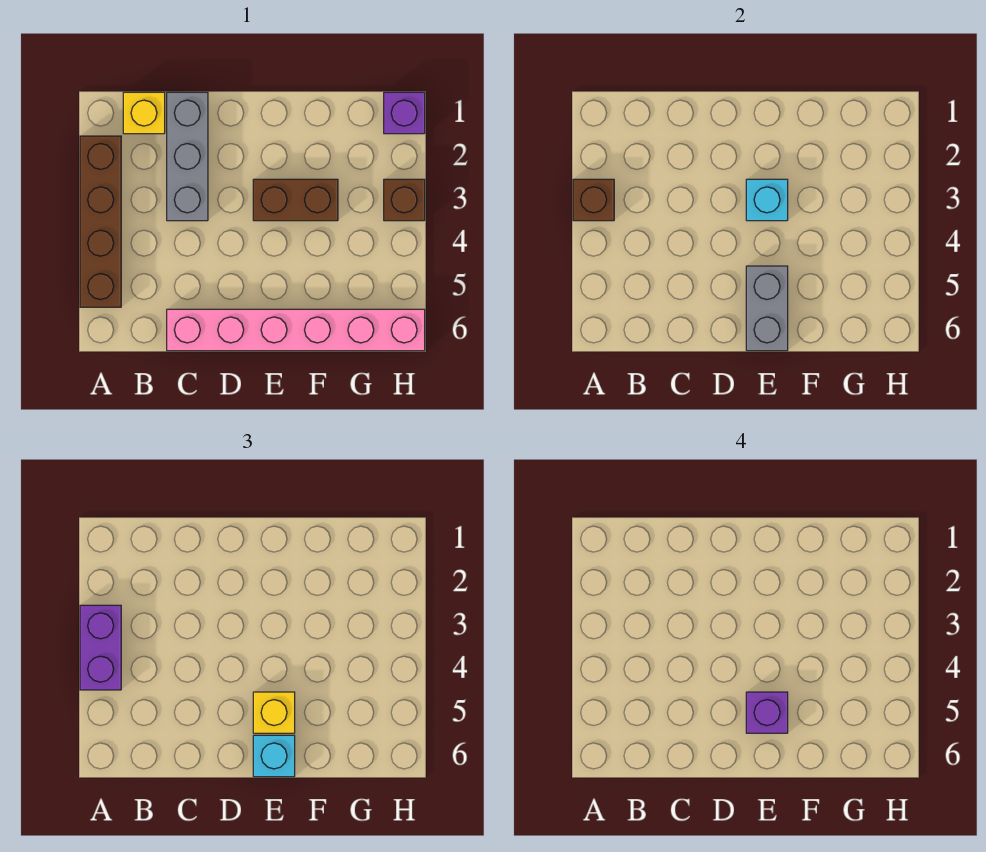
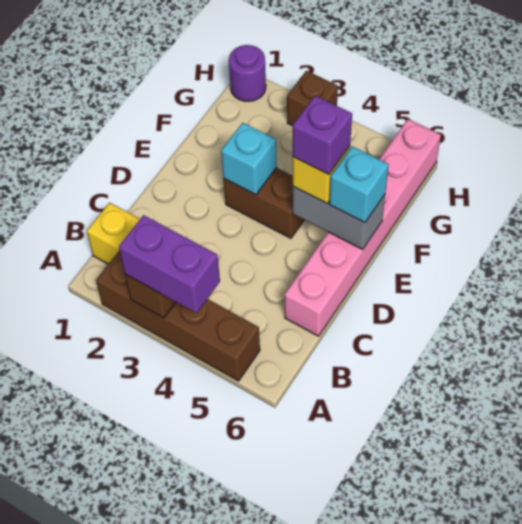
grey 1x3 brick [167,92,208,221] -> none
brown 1x2 brick [253,179,338,221] -> brown 1x2 brick turned to [224,168,304,238]
purple 1x1 brick [384,92,425,134] -> purple 1x1 round brick [229,45,266,101]

